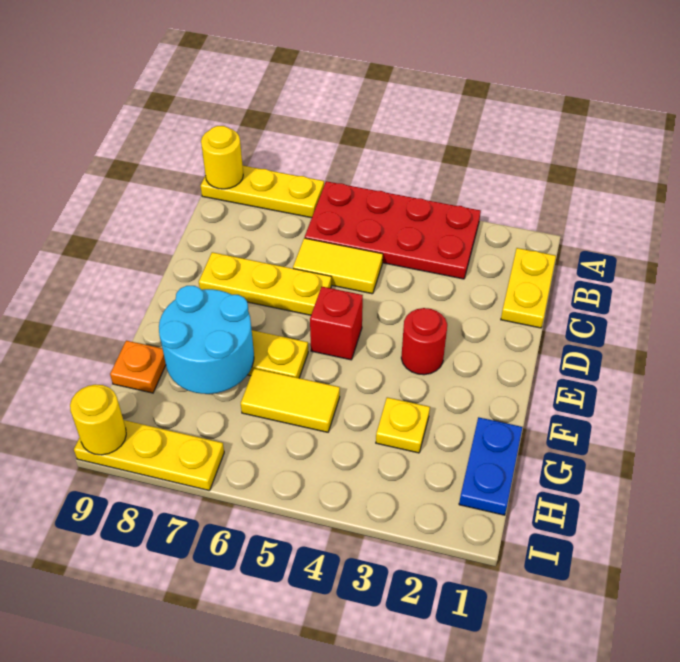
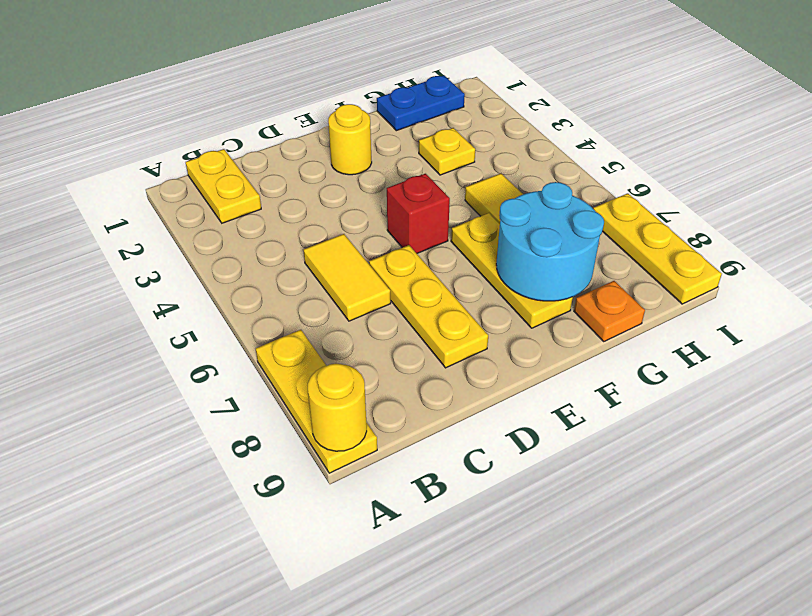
red 2x4 plate [305,181,481,279] -> none
yellow 1x2 plate [501,248,556,328] -> yellow 1x2 plate turned to [186,149,261,223]
red 1x1 round brick [401,308,447,375] -> none
yellow 1x1 round brick [70,384,126,455] -> yellow 1x1 round brick moved to [328,104,372,175]

